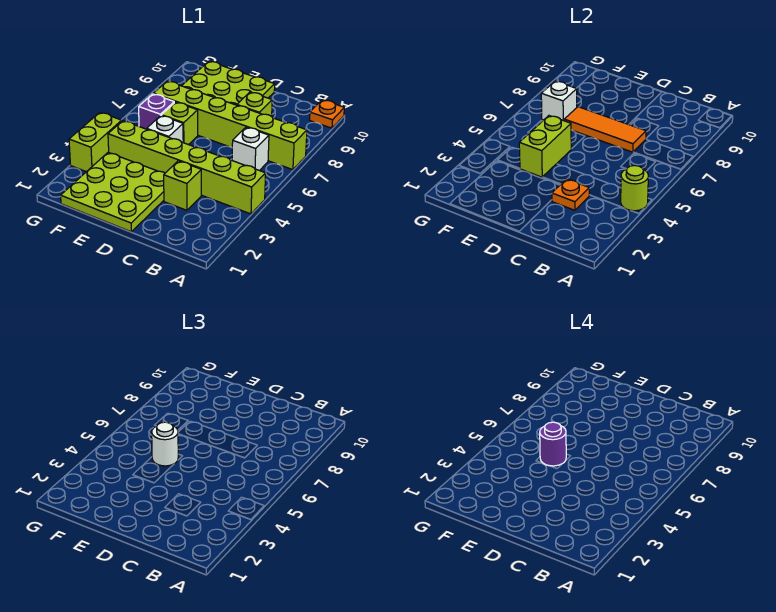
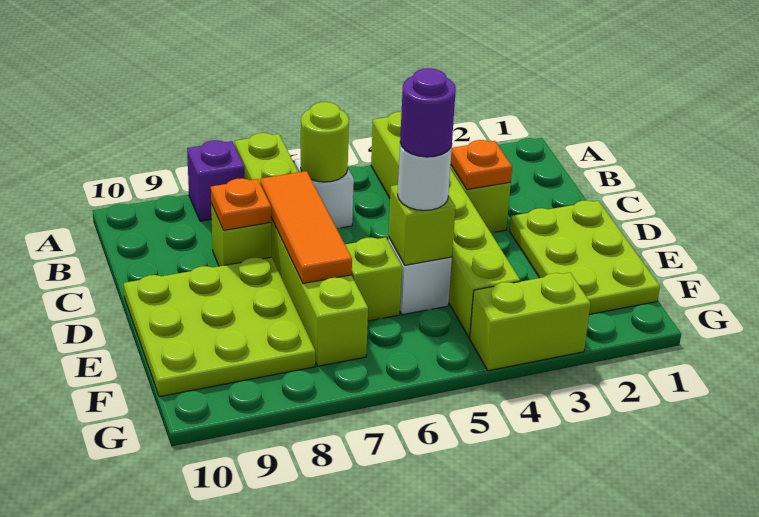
lime 1x1 round brick [621,166,648,211] -> lime 1x1 round brick moved to [301,102,349,182]
orange 1x1 plate [310,100,344,128] -> orange 1x1 plate moved to [211,178,271,230]
lime 3x3 plate [61,152,165,232] -> lime 2x3 plate [509,200,660,314]
lime 1x2 brick [519,116,571,177] -> lime 1x1 brick [389,185,455,265]
purple 1x1 brick [139,94,174,129] -> purple 1x1 brick moved to [187,140,244,221]
white 1x1 brick [541,81,577,121] -> none

